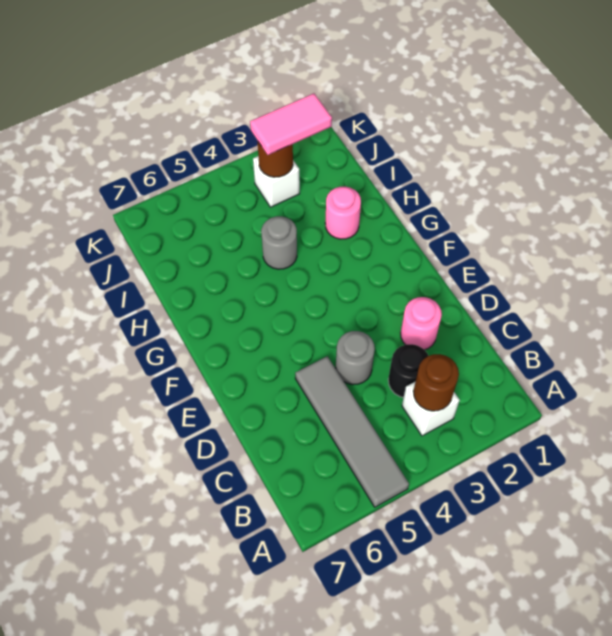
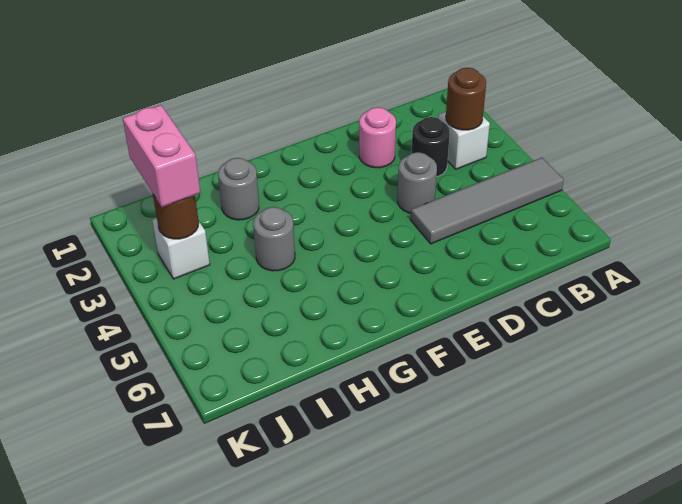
pink 1x1 round brick [325,187,361,239] -> grey 1x1 round brick [218,158,259,220]
pink 1x2 tile [250,93,332,155] -> pink 1x2 brick [123,105,200,207]

